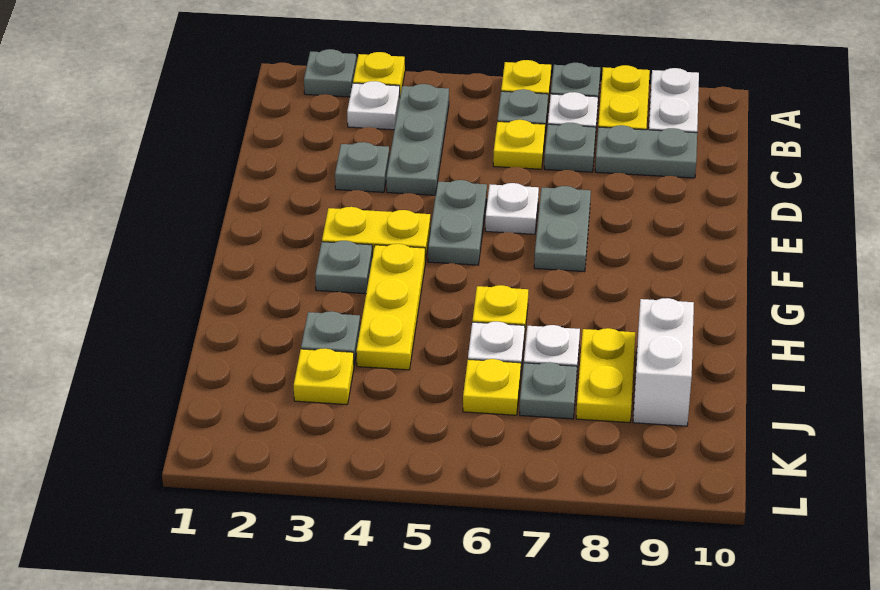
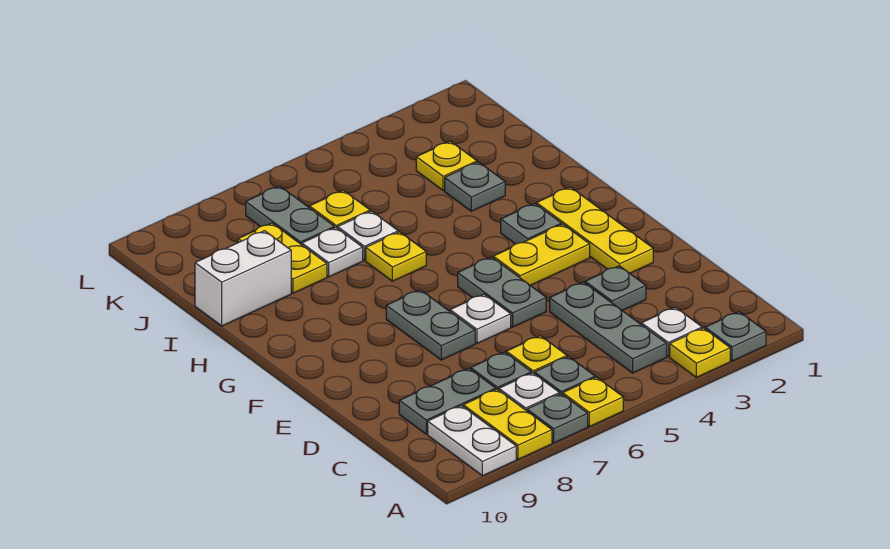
yellow 1x3 plate [356,244,425,370] -> yellow 1x3 plate moved to [536,187,653,273]
white 1x2 brick [633,298,694,426] -> white 1x2 brick turned to [195,231,291,326]
grey 1x1 plate [520,362,577,419] -> grey 1x2 plate [246,186,334,245]

